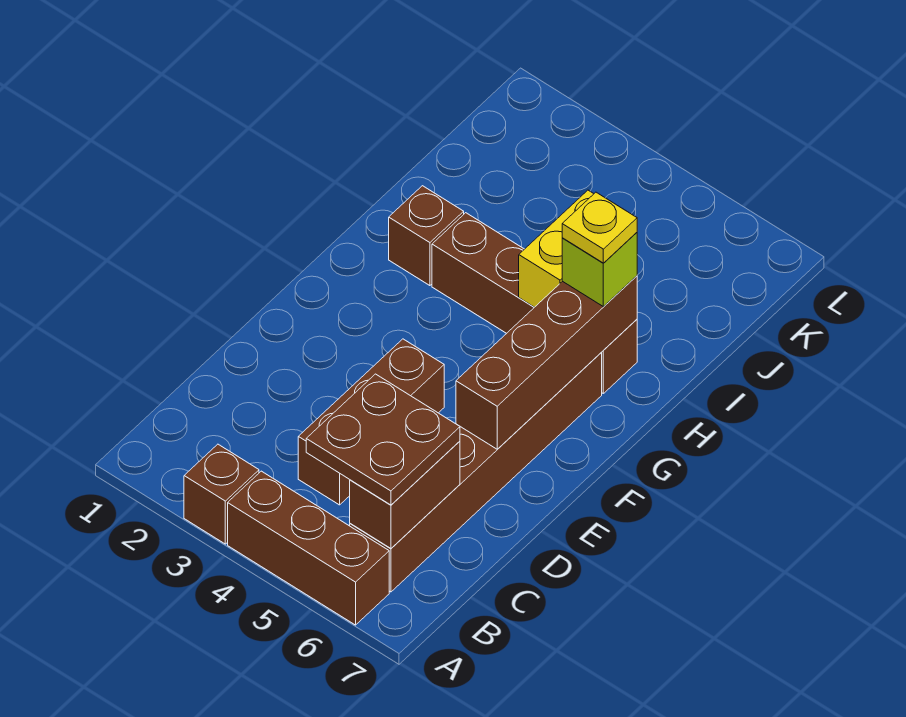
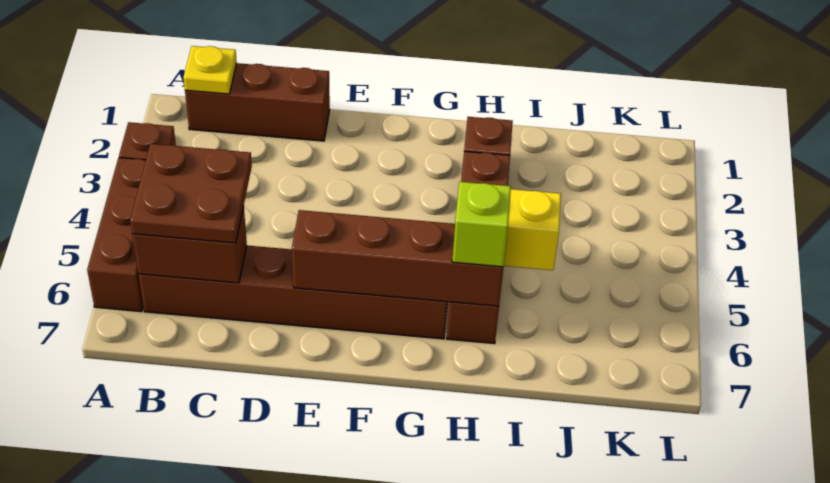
brown 1x3 brick [298,339,444,505] -> brown 1x3 brick moved to [185,63,330,141]
yellow 1x1 plate [562,192,637,263] -> yellow 1x1 plate moved to [183,46,237,94]

